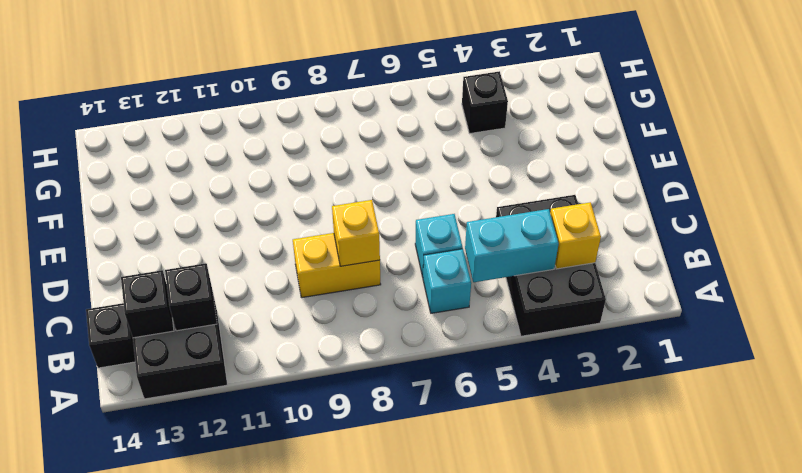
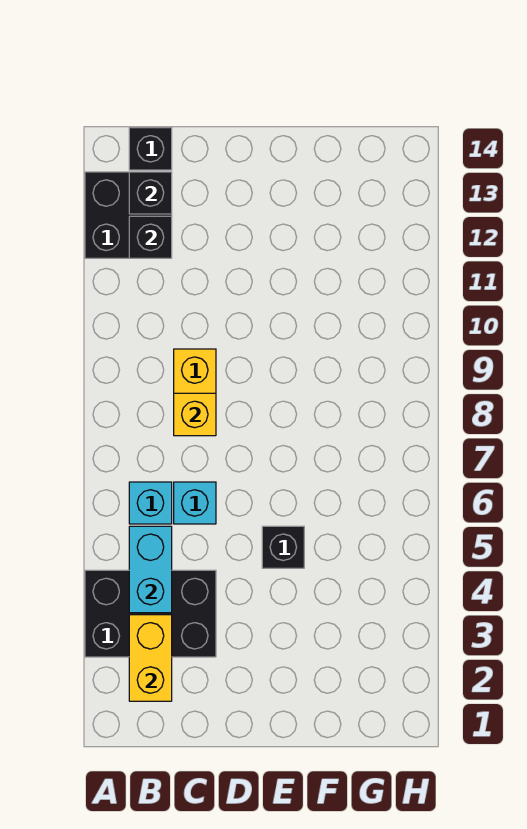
yellow 1x1 brick [550,202,601,269] -> yellow 1x2 brick [129,615,172,701]
black 1x1 brick [462,71,508,134] -> black 1x1 brick moved to [262,526,304,568]

